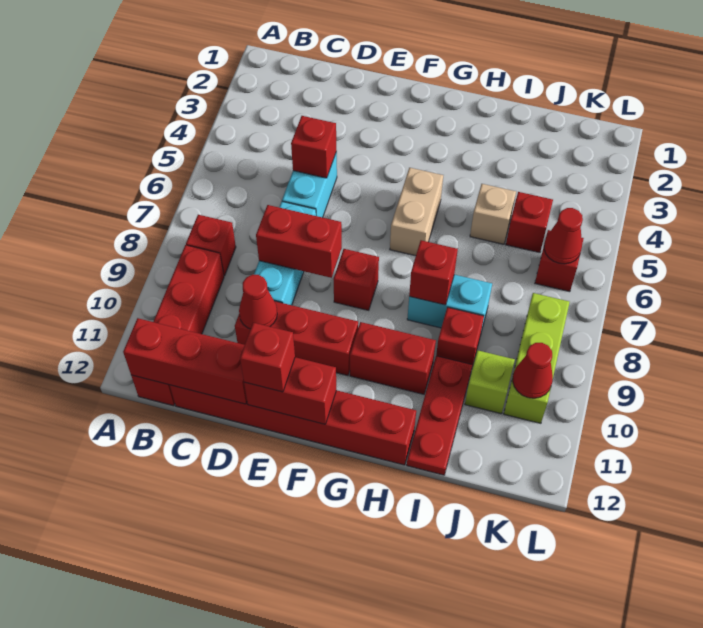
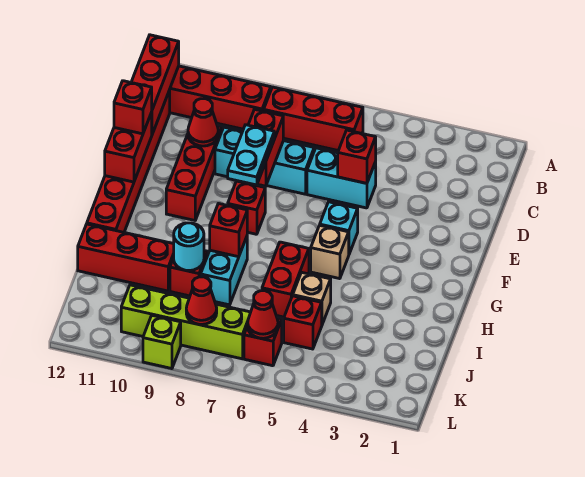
red 1x1 brick [186,215,236,276] -> red 1x3 brick [264,87,363,151]
none -> cyan 1x2 plate [228,125,274,185]
none -> cyan 1x1 brick [320,202,358,254]
tan 1x2 brick [390,168,443,256] -> tan 1x1 brick [311,225,349,279]
red 1x2 brick [350,322,436,394] -> red 1x2 brick moved to [262,242,309,317]
none -> cyan 1x1 round brick [174,223,204,271]
red 1x3 plate [407,356,472,475] -> red 1x3 brick [78,224,174,291]
lime 1x1 brick [465,350,515,414] -> lime 1x1 brick moved to [143,315,181,369]
lime 1x3 brick [504,293,570,423] -> lime 1x4 brick [121,285,251,359]
red 1x1 cone [513,343,553,398] -> red 1x1 cone moved to [186,277,217,324]

